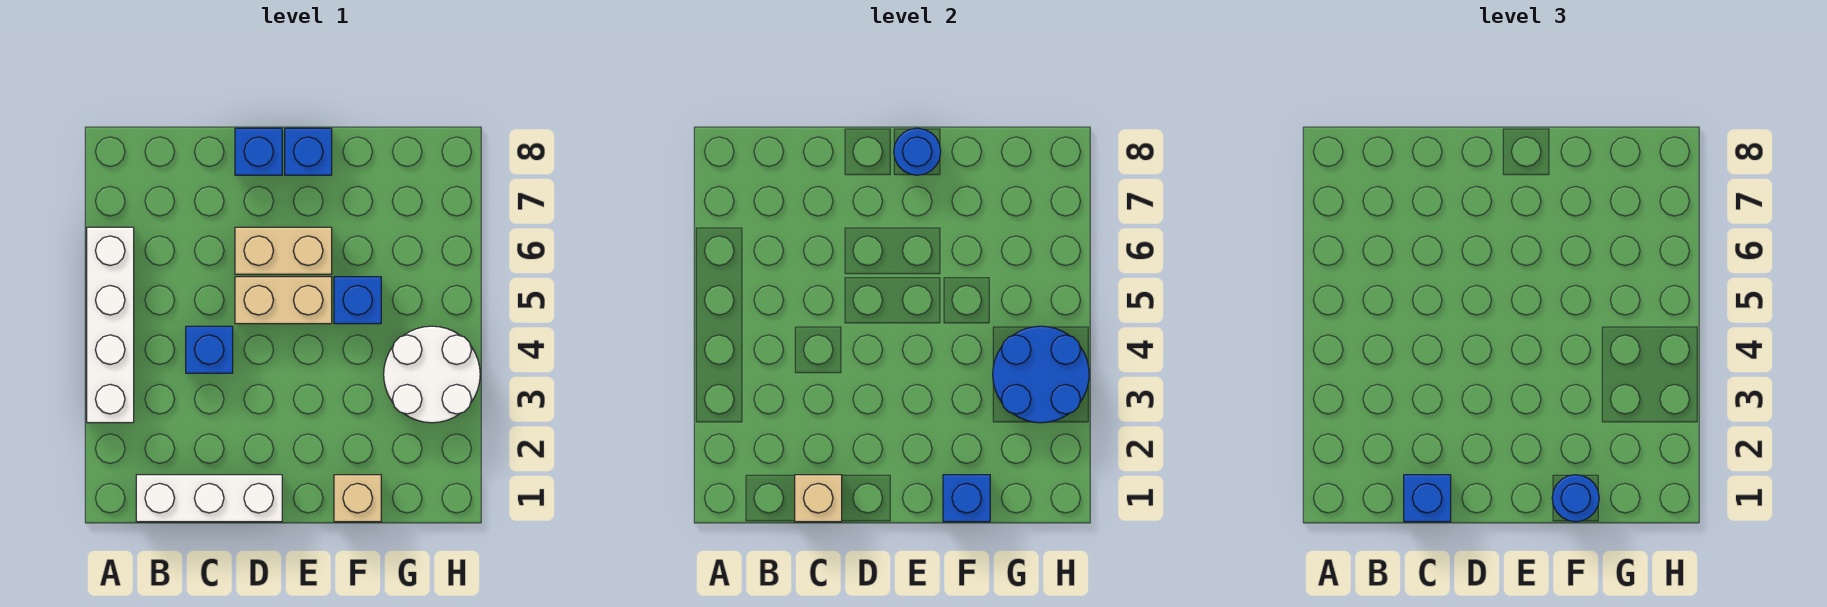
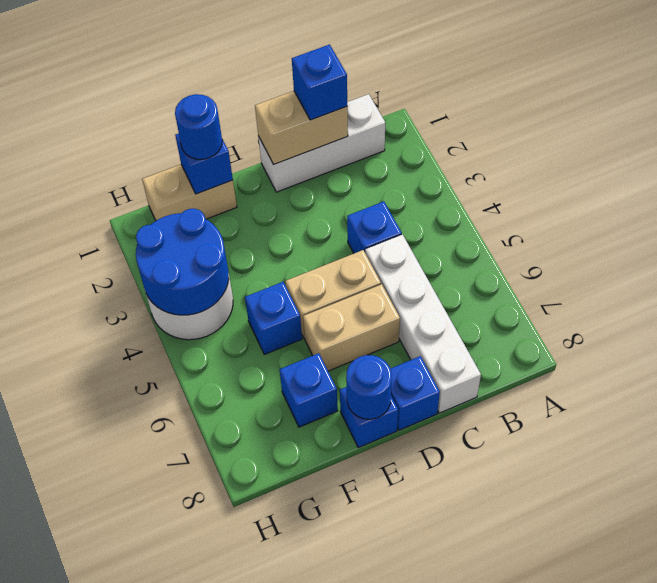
white 1x4 brick [87,227,134,423] -> white 1x4 brick moved to [365,234,481,413]
tan 1x1 brick [795,475,842,522] -> tan 1x2 brick [255,91,348,164]
tan 1x1 brick [334,475,381,522] -> tan 1x2 brick [142,164,237,221]
none -> blue 1x1 brick [279,353,338,427]

